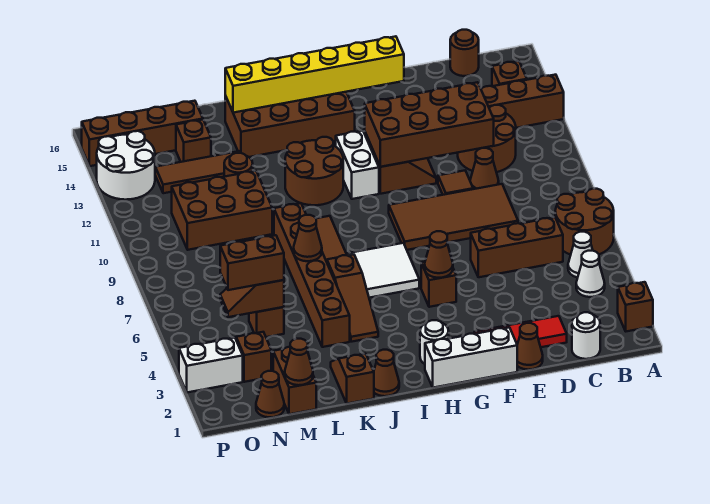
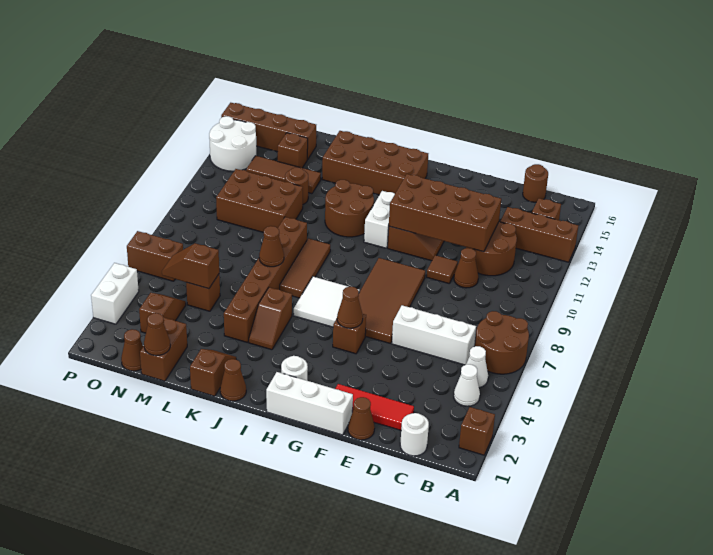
brown 1x3 brick [471,217,563,277] -> white 1x3 brick [392,305,476,365]
brown 2x4 tile [389,184,518,250] -> brown 2x4 tile turned to [358,258,425,344]
yellow 1x6 brick [225,36,404,113] -> none
brown 1x3 slope [327,255,378,342] -> brown 1x2 slope [249,287,292,350]
brown 1x2 brick [220,235,284,290] -> brown 1x2 brick moved to [127,231,183,281]
white 1x2 brick [179,338,243,392] -> white 1x2 brick turned to [91,263,139,324]

